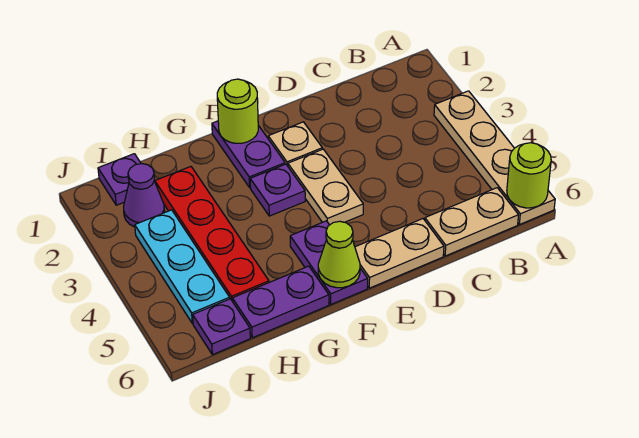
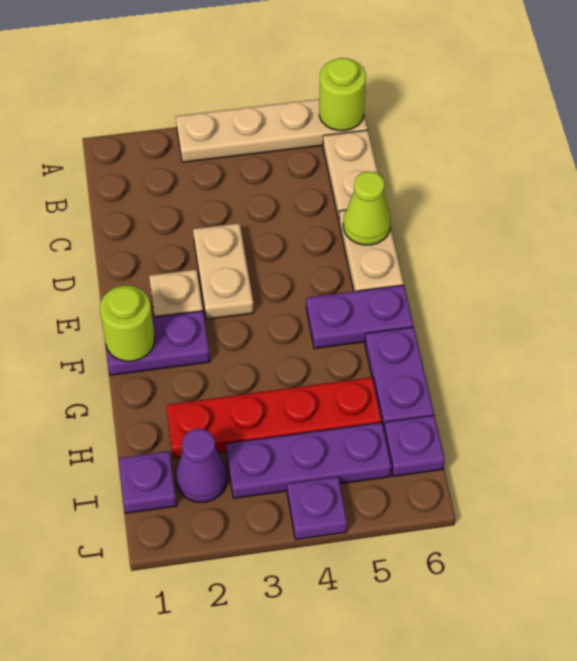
tan 1x2 plate [288,149,363,225] -> tan 1x2 plate turned to [193,223,254,319]
purple 1x1 plate [250,164,305,216] -> purple 1x1 plate moved to [287,477,347,540]
lime 1x1 cone [318,221,360,288] -> lime 1x1 cone moved to [343,171,391,245]
cyan 1x3 plate [135,210,230,324] -> purple 1x3 plate [226,422,392,498]

